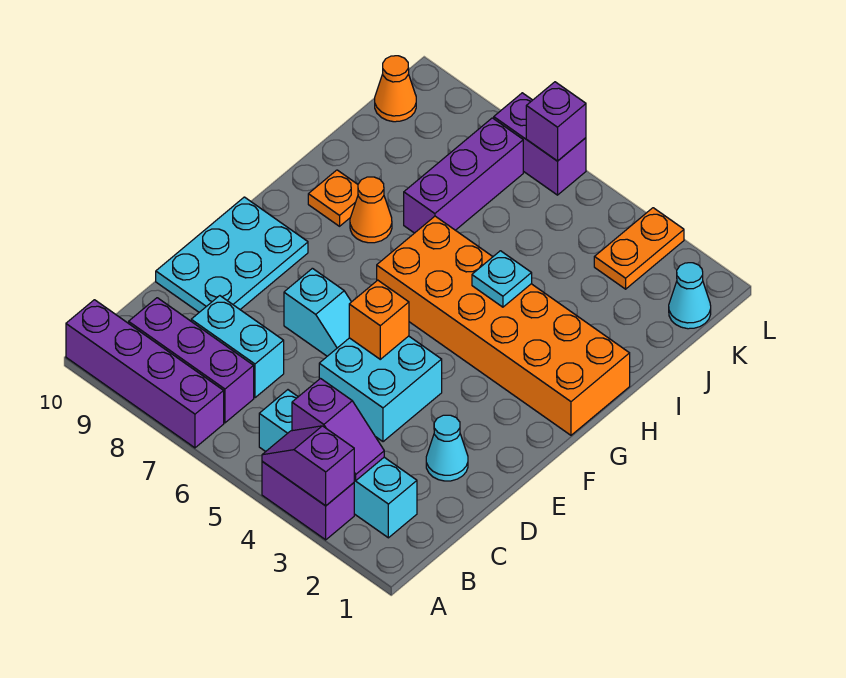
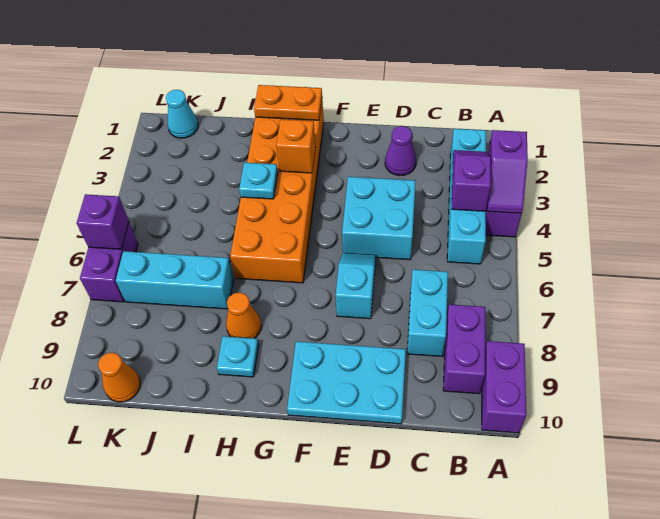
purple 1x4 brick [66,300,224,448] -> purple 1x2 brick [482,341,526,433]
purple 1x3 brick [129,298,254,423] -> purple 1x2 brick [443,304,485,394]
cyan 1x1 cone [426,415,468,481] -> purple 1x1 cone [385,126,416,176]
orange 1x1 brick [349,280,409,359] -> orange 1x1 brick moved to [276,119,316,173]
orange 1x1 plate [308,170,358,226] -> cyan 1x1 plate [217,336,259,377]
purple 1x3 brick [404,118,523,233] -> cyan 1x3 brick [116,251,234,309]
orange 1x2 plate [594,208,684,289] -> orange 1x2 plate moved to [254,85,322,120]

